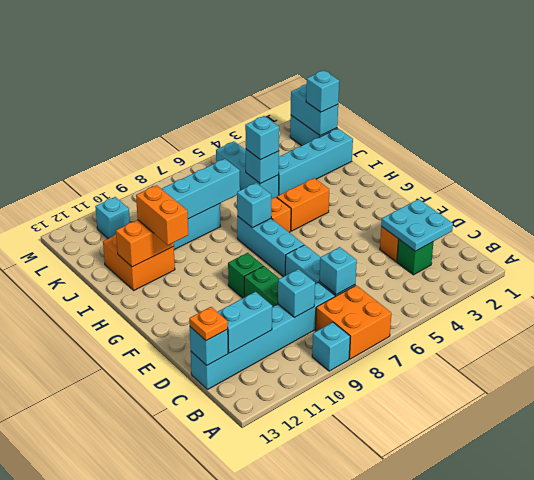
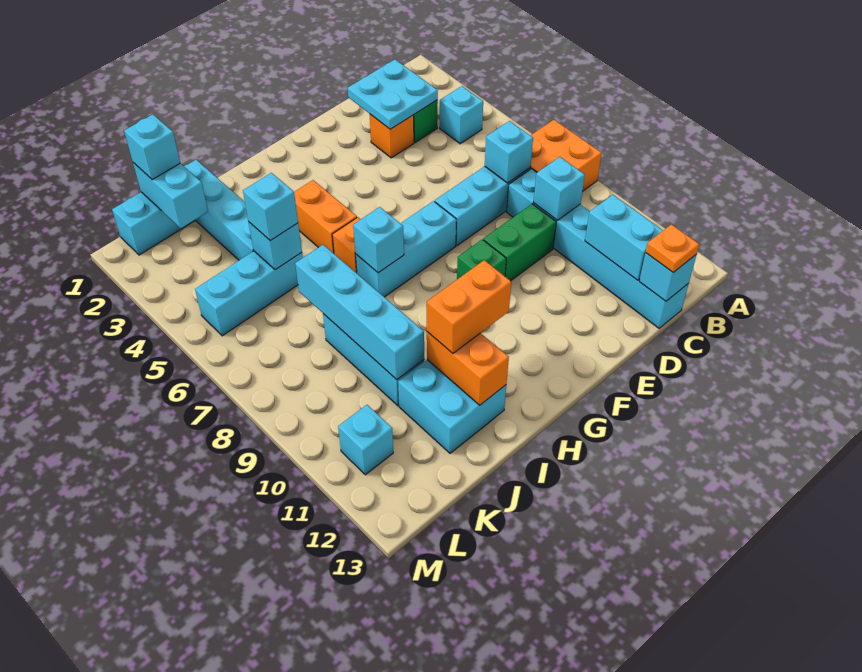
cyan 1x1 brick [312,322,350,371] -> cyan 1x1 brick moved to [440,86,483,144]
orange 2x2 brick [103,234,175,290] -> cyan 2x2 brick [398,360,506,453]
cyan 1x2 brick [291,84,338,136] -> cyan 1x2 brick turned to [133,163,208,228]

